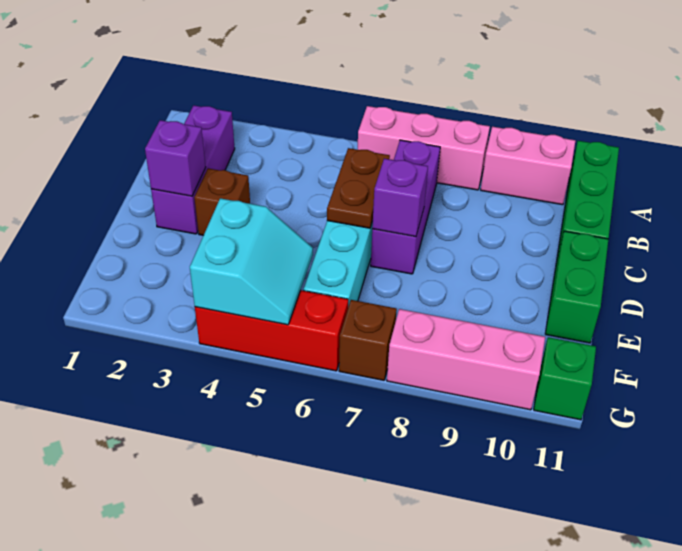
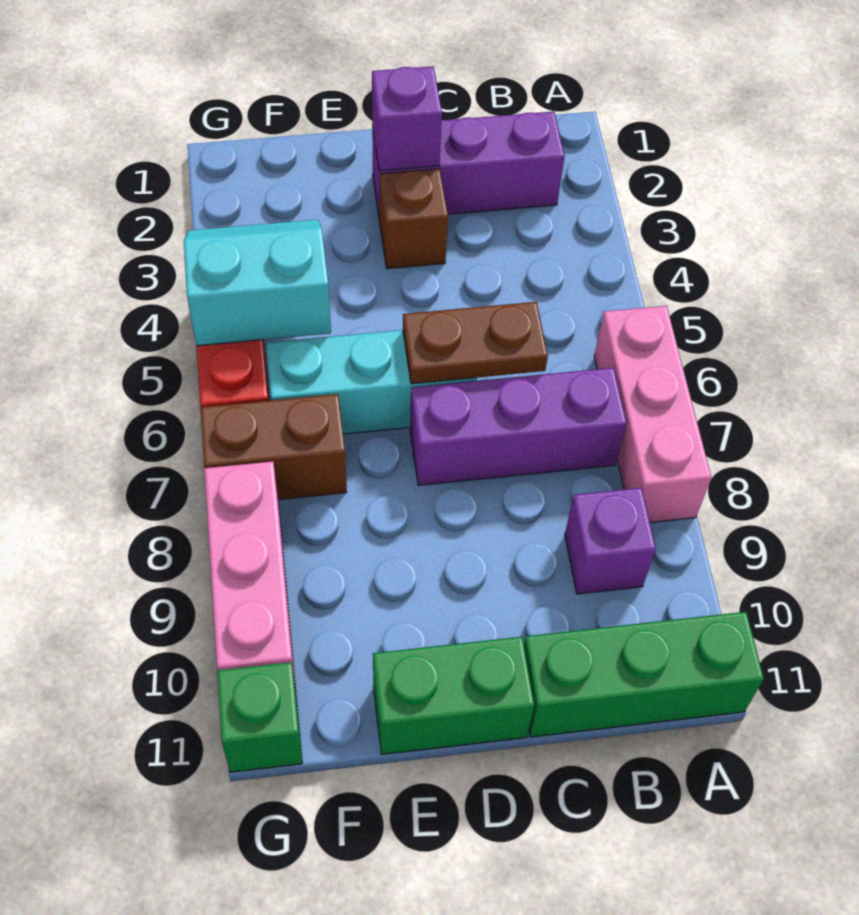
pink 1x2 brick [481,127,575,205] -> none
purple 1x1 brick [372,159,428,237] -> purple 1x1 brick moved to [565,488,656,594]
cyan 2x2 slope [190,198,313,325] -> cyan 2x2 slope turned to [184,220,331,346]
brown 1x1 brick [339,300,397,380] -> brown 1x2 brick [200,394,347,500]

